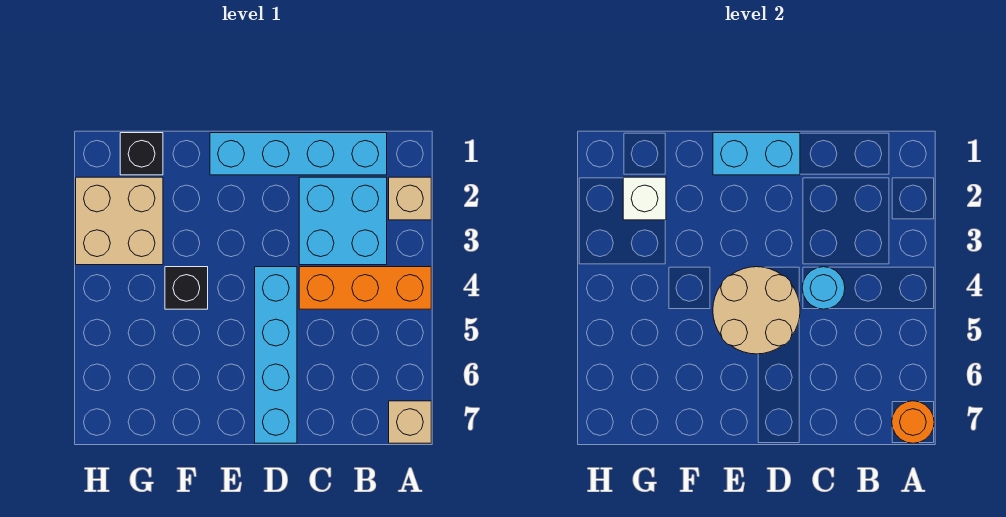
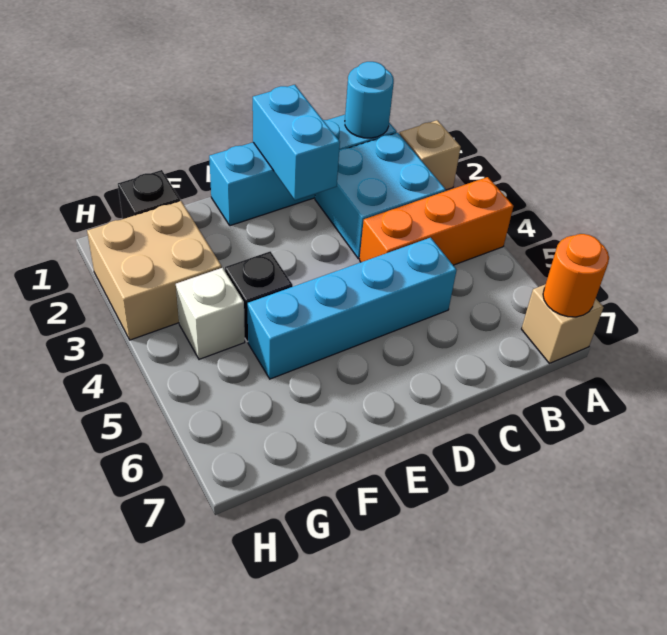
cyan 1x1 round brick [802,267,845,309] -> cyan 1x1 round brick moved to [345,62,394,138]
cyan 1x2 brick [713,133,800,175] -> cyan 1x2 brick turned to [253,85,340,200]
cyan 1x4 brick [255,267,297,443] -> cyan 1x4 brick turned to [248,238,457,379]
tan 2x2 round brick [713,267,800,354] -> none
white 1x1 brick [623,177,666,220] -> white 1x1 brick moved to [176,268,245,359]

